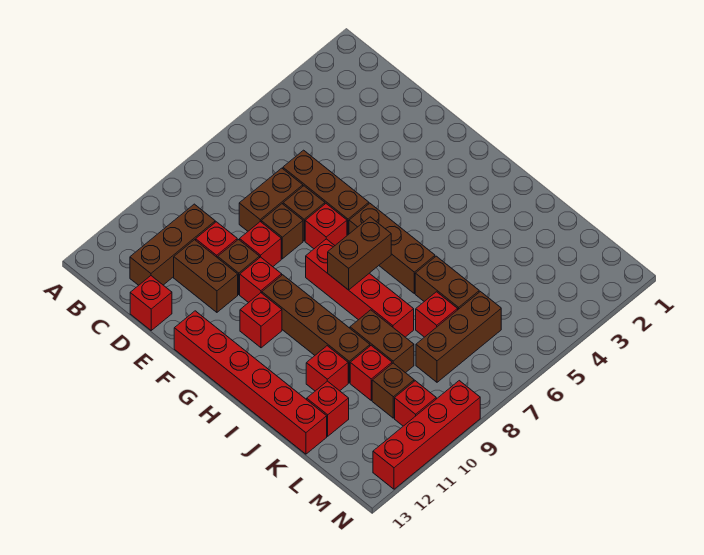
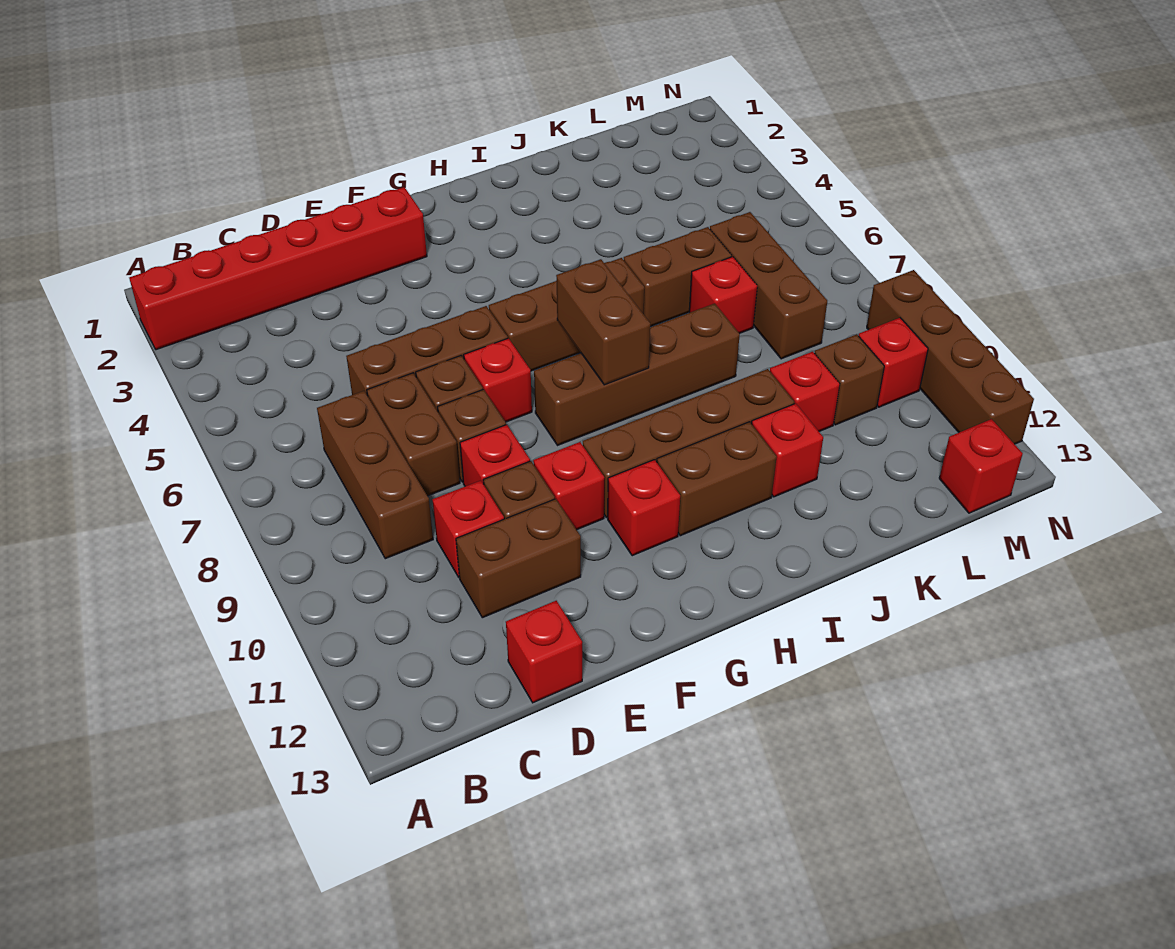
brown 1x3 brick [130,204,215,285] -> brown 1x3 brick moved to [317,391,433,559]
red 1x6 brick [174,311,327,454] -> red 1x6 brick moved to [129,187,427,350]
red 1x4 brick [306,239,414,337] -> brown 1x4 brick [534,304,740,446]
brown 1x2 brick [350,310,414,373] -> brown 1x2 brick moved to [657,422,777,536]
red 1x1 brick [307,381,349,436] -> red 1x1 brick moved to [939,419,1023,513]
red 1x4 brick [373,381,480,489] -> brown 1x4 brick [867,270,1034,444]

